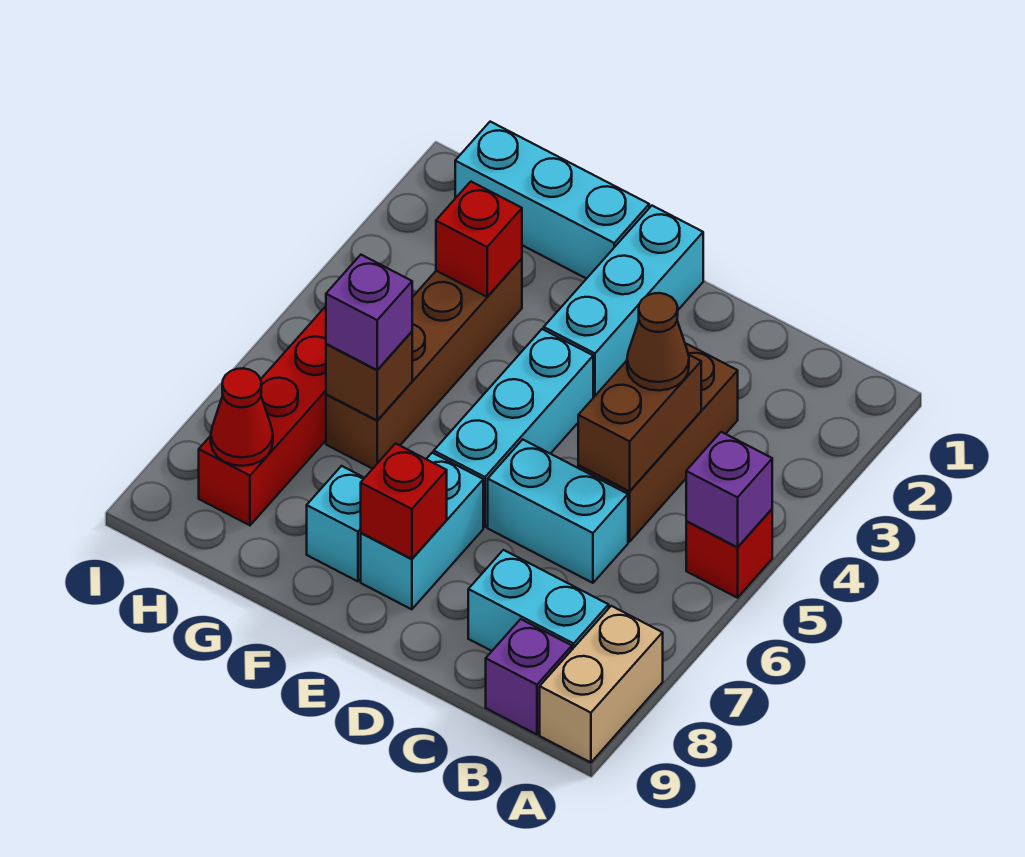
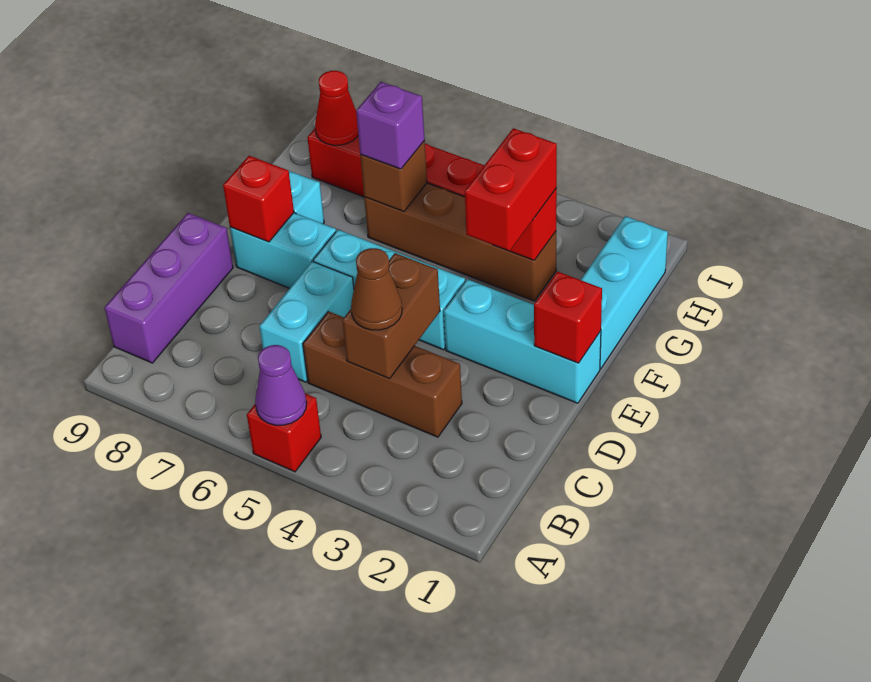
purple 1x1 brick [686,432,772,547] -> purple 1x1 cone [255,345,307,425]
tan 1x2 brick [540,606,663,763] -> none
cyan 1x2 brick [468,550,609,651] -> none
purple 1x1 brick [486,619,572,735] -> purple 1x3 brick [105,213,233,363]
brown 1x2 brick [578,354,701,491] -> brown 1x2 brick turned to [342,253,440,379]
none -> red 1x1 brick [534,271,602,363]
none -> red 1x2 brick [465,128,557,251]

